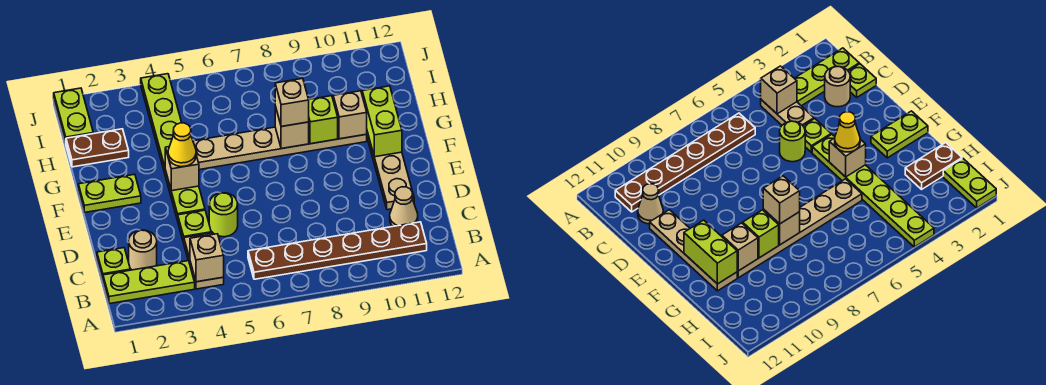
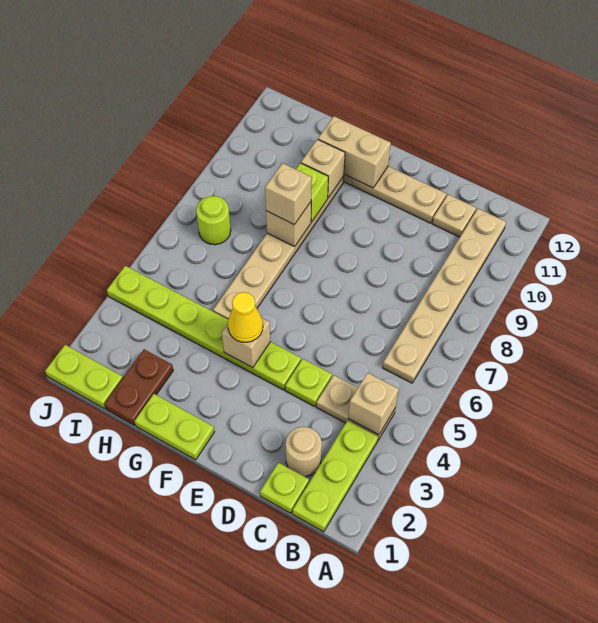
brown 1x6 plate [248,222,427,279] -> tan 1x6 plate [383,209,506,383]
tan 1x1 cone [390,187,418,226] -> tan 1x1 plate [432,194,476,237]
lime 1x1 round brick [209,193,238,237] -> lime 1x1 round brick moved to [196,196,231,245]
lime 1x2 plate [78,174,141,213] -> lime 1x2 plate turned to [135,394,214,460]
lime 1x2 brick [362,86,402,157] -> tan 1x2 brick [318,116,391,188]

